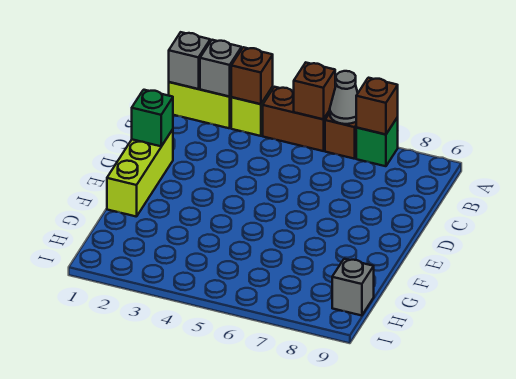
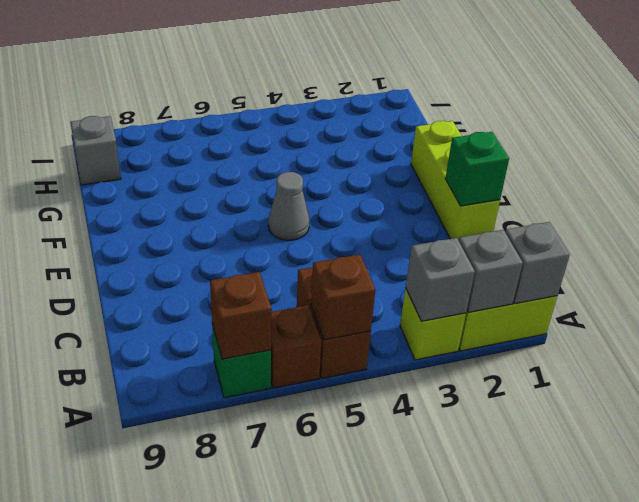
brown 1x1 brick [231,47,273,104] -> grey 1x1 brick [406,238,475,321]
brown 1x2 brick [263,87,330,151] -> brown 1x2 brick turned to [297,267,371,378]
grey 1x1 cone [329,71,358,124] -> grey 1x1 cone moved to [268,172,310,240]

